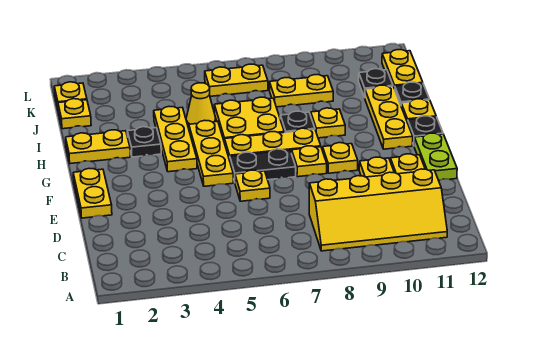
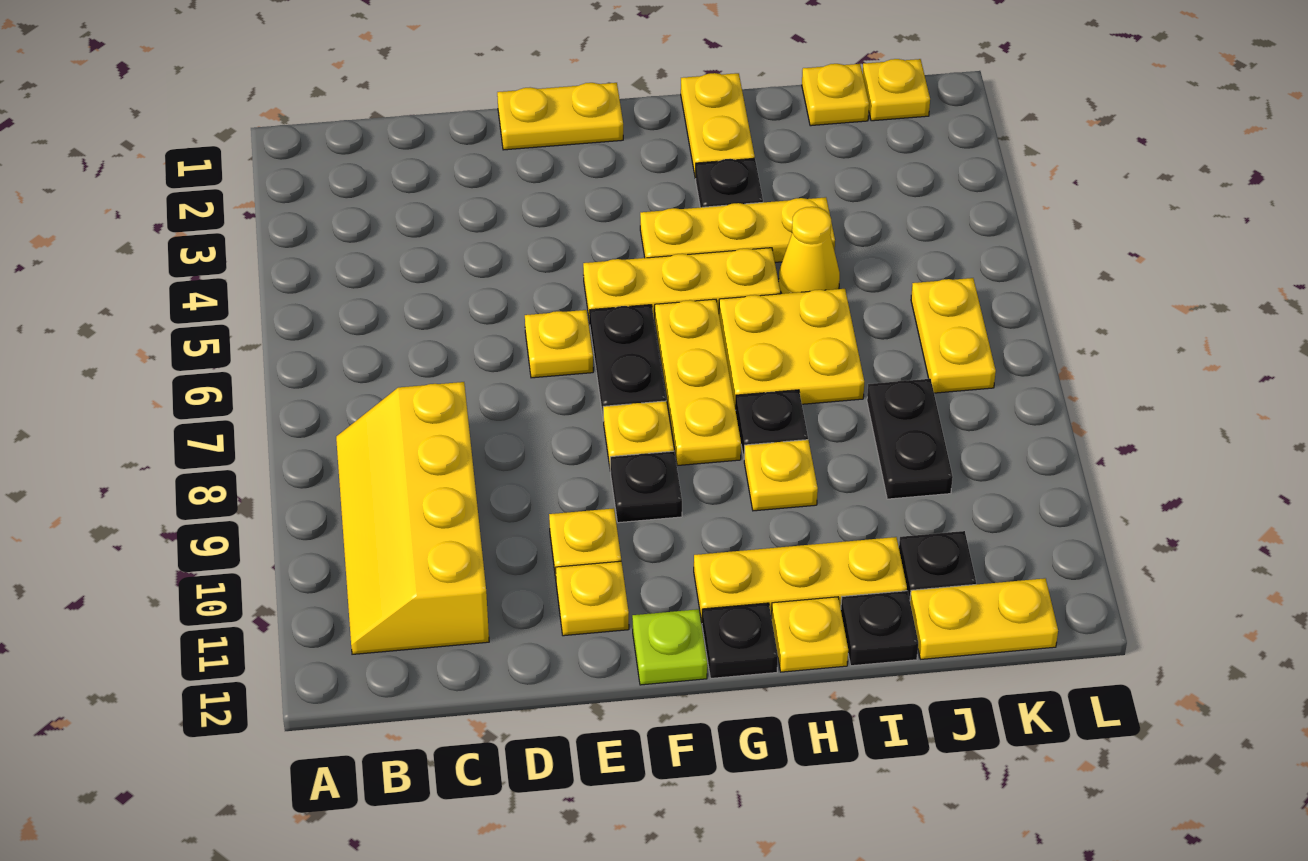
lime 1x2 plate [414,133,457,180] -> lime 1x1 plate [632,609,707,685]
yellow 1x1 plate [322,143,358,173] -> black 1x1 plate [610,451,682,523]
yellow 1x2 plate [270,75,333,107] -> black 1x2 plate [867,379,953,499]

